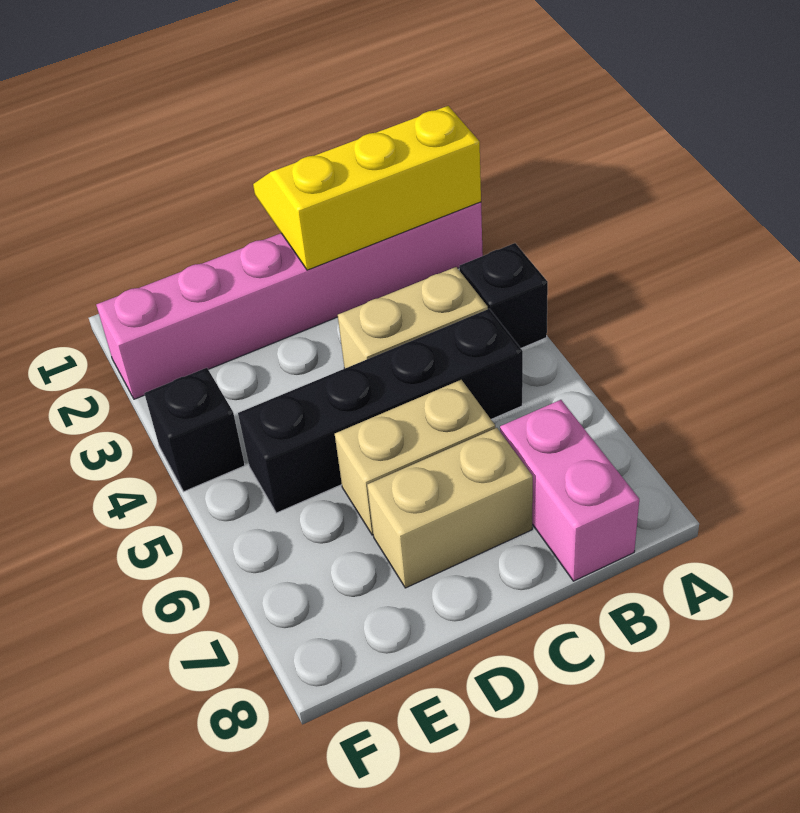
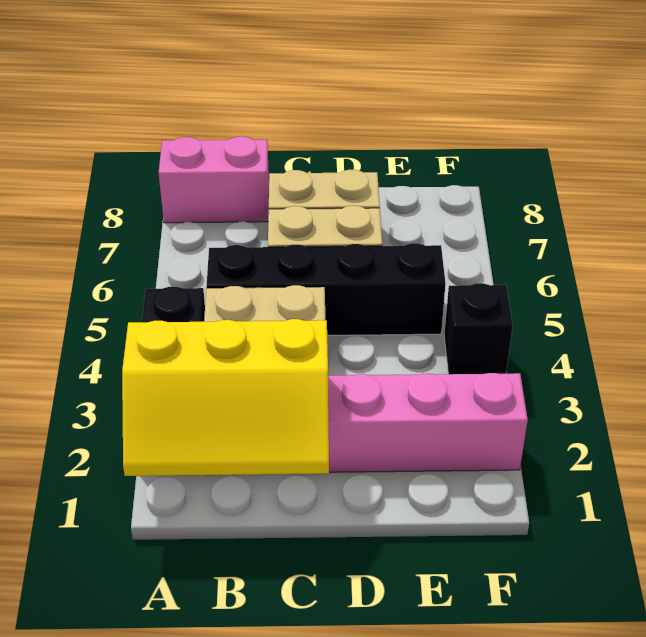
pink 1x2 brick [500,400,639,581] -> pink 1x2 brick turned to [159,136,269,223]

